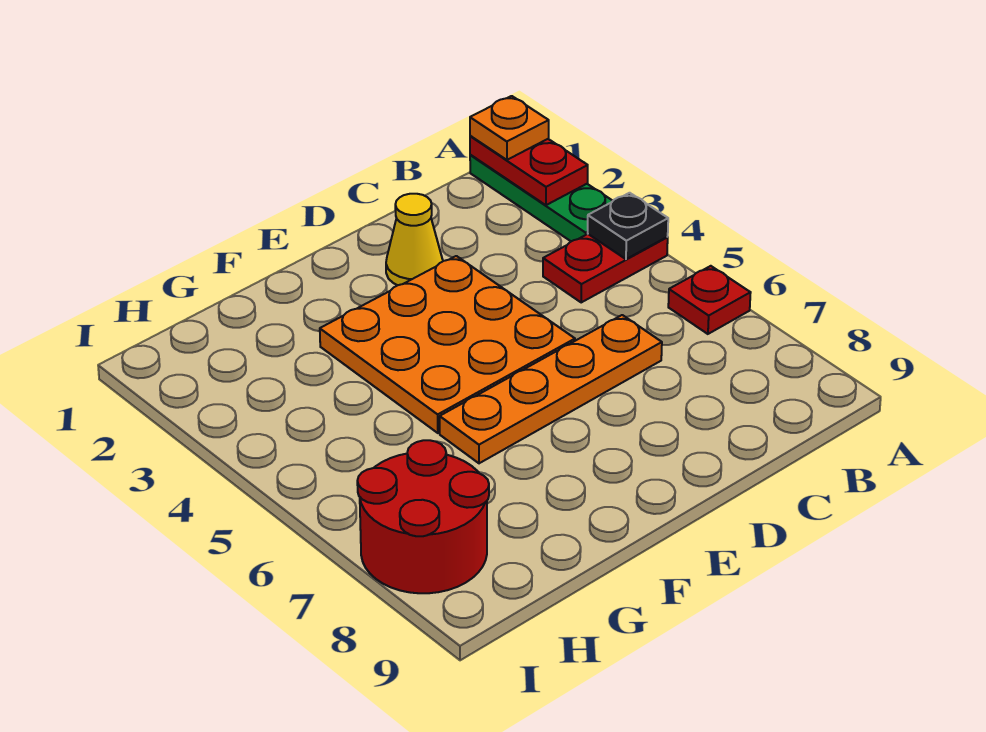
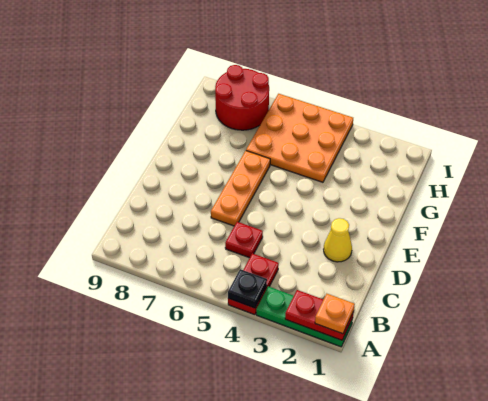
red 1x1 plate [668,266,751,334] -> red 1x1 plate moved to [225,222,263,258]
orange 1x4 plate [440,315,662,463] -> orange 1x3 plate [211,151,270,226]
orange 3x3 plate [320,256,575,433] -> orange 3x3 plate moved to [246,94,353,182]

